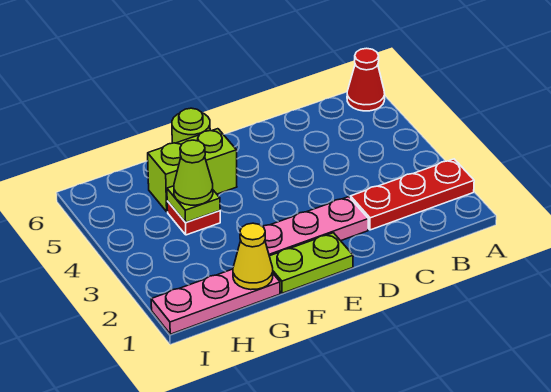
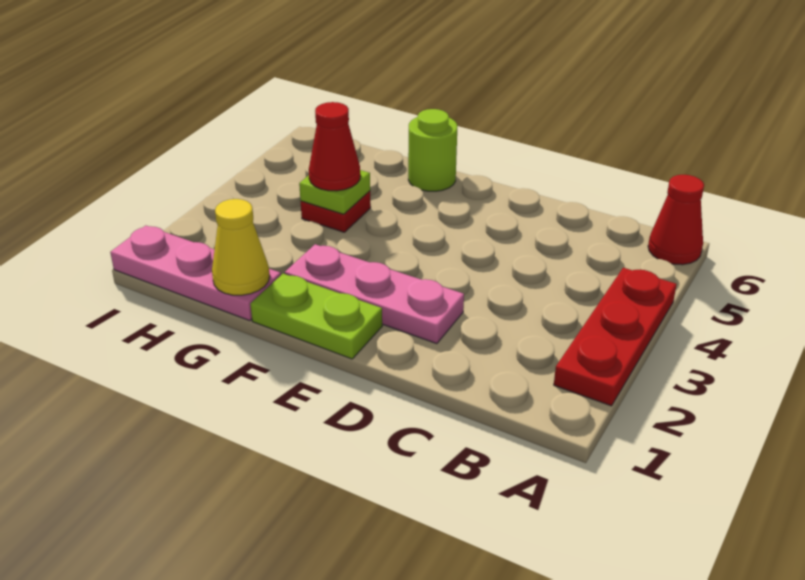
red 1x3 plate [351,159,474,230] -> red 1x3 plate turned to [554,268,677,406]
lime 1x2 brick [148,129,237,212] -> none
lime 1x1 cone [174,140,213,205] -> red 1x1 cone [309,102,360,191]

